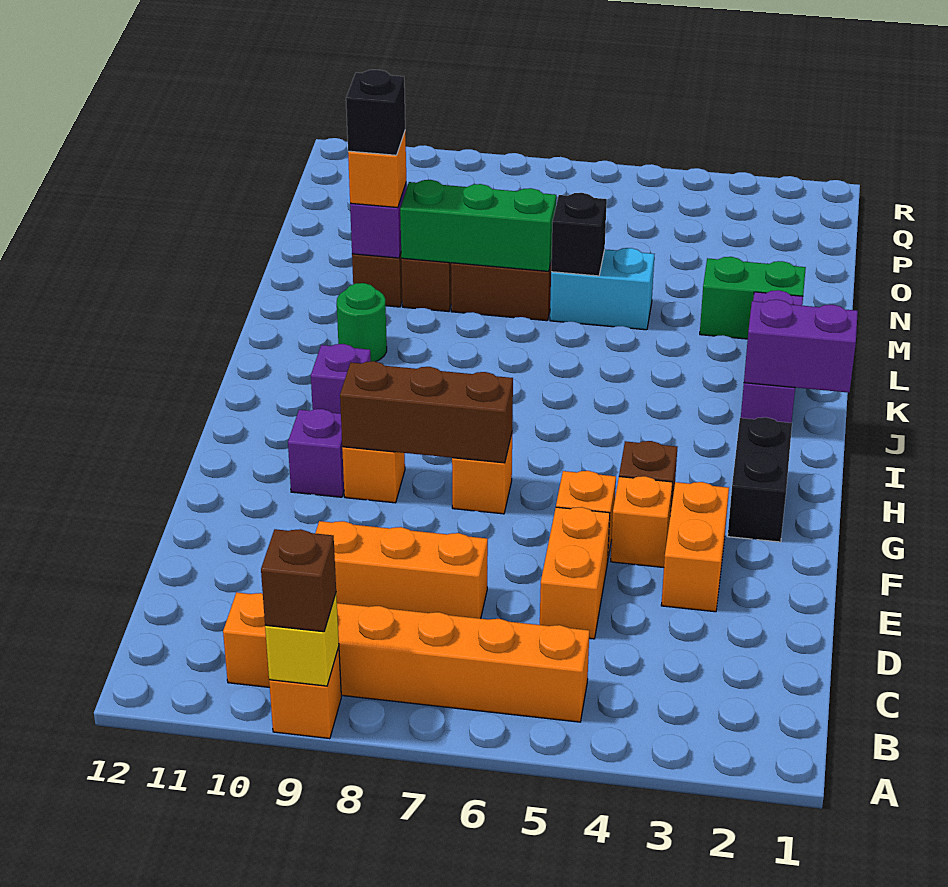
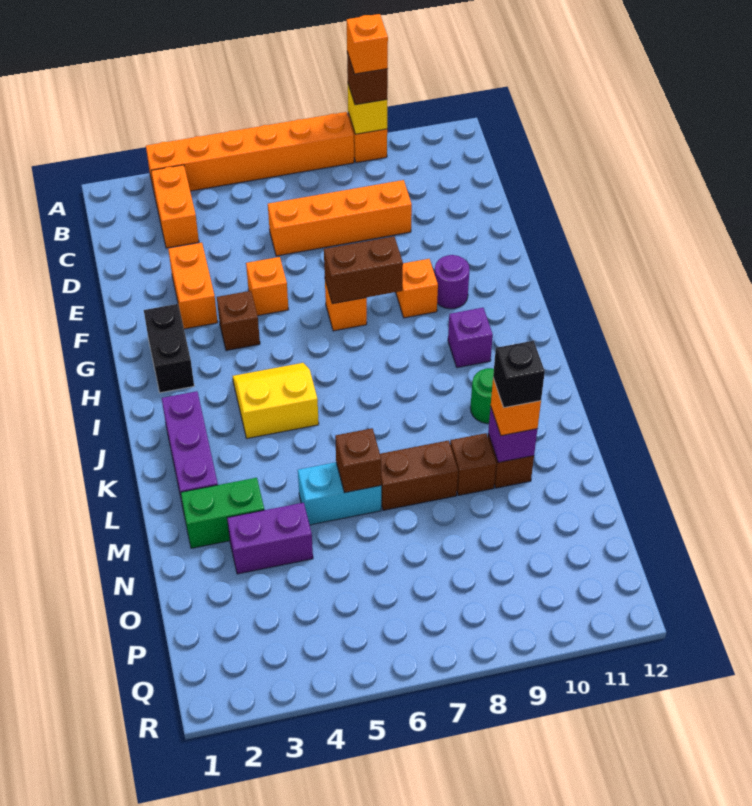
orange 1x6 brick [223,592,589,722] -> orange 1x6 brick moved to [146,112,354,195]
orange 1x2 brick [540,507,610,639] -> orange 1x2 brick moved to [151,165,199,248]
orange 1x3 brick [315,521,488,619] -> orange 1x4 brick [268,180,412,256]
orange 1x1 brick [611,476,672,567] -> orange 1x1 brick moved to [347,14,388,74]
brown 1x3 brick [340,361,513,463] -> brown 1x2 brick [324,236,403,304]
purple 1x1 brick [288,409,344,497] -> purple 1x1 round brick [435,255,470,309]
none -> yellow 2x2 slope [233,363,319,438]
purple 1x2 brick [744,300,858,393] -> purple 1x2 brick moved to [227,503,313,574]
black 1x1 brick [551,193,607,276] -> brown 1x1 brick [335,428,381,493]
green 1x3 brick [400,180,556,271] -> none

